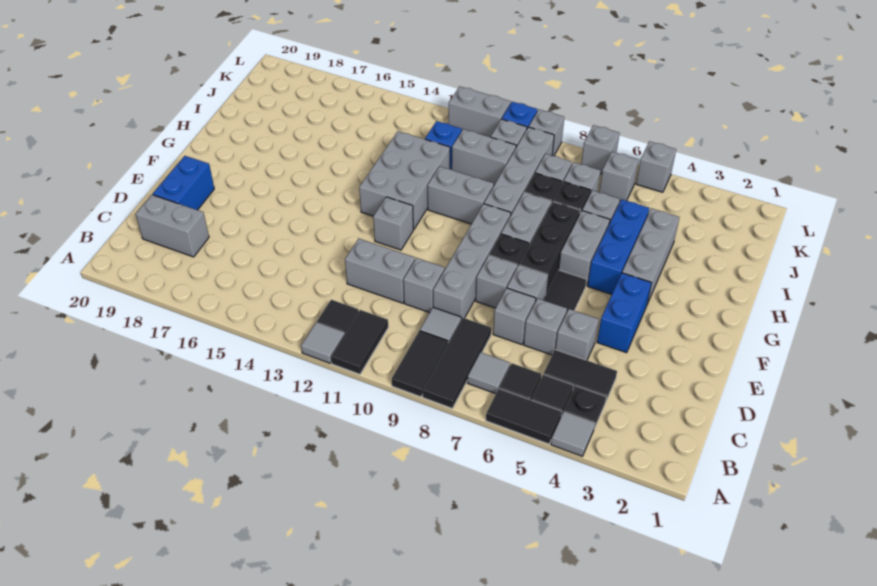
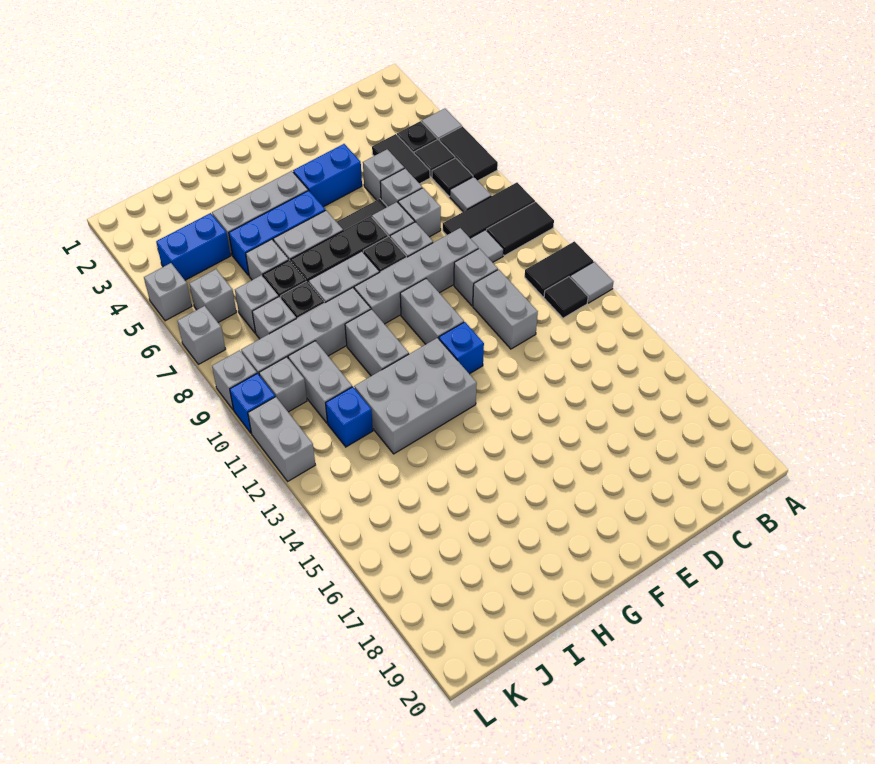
grey 1x2 brick [136,195,209,257] -> grey 1x2 brick moved to [400,279,464,344]
blue 1x2 brick [153,156,214,210] -> blue 1x2 brick moved to [156,213,231,280]
grey 1x1 brick [373,197,413,250] -> blue 1x1 brick [439,322,484,374]

